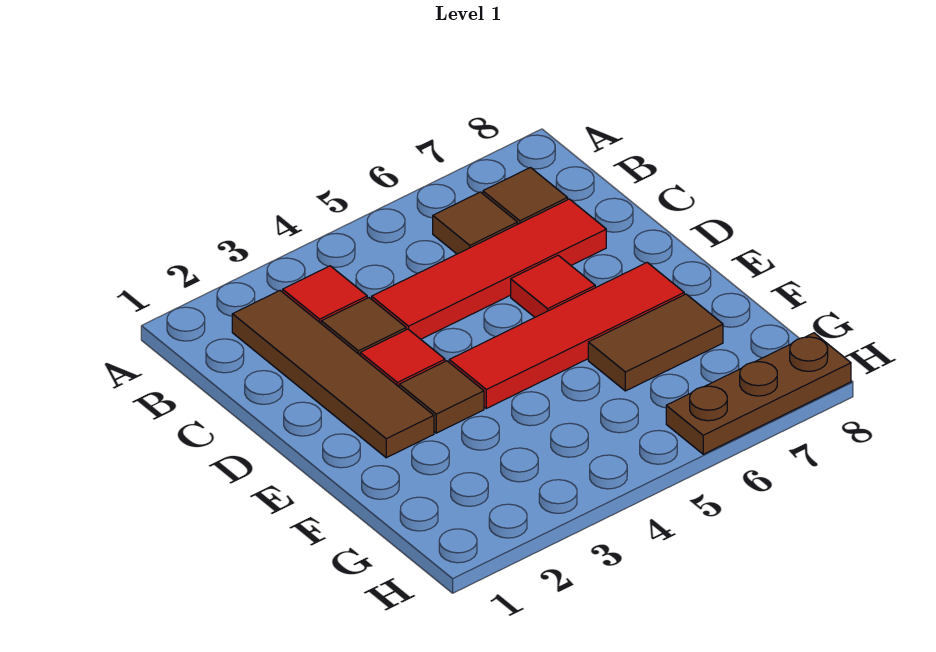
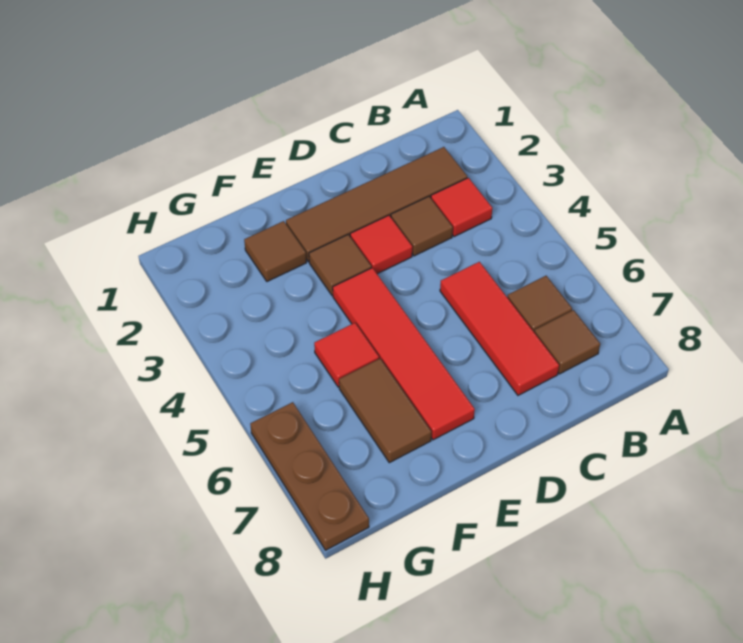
red 1x4 tile [372,199,606,339] -> red 1x3 tile [440,262,559,395]
red 1x1 tile [511,255,595,317] -> red 1x1 tile moved to [314,323,379,387]
none -> brown 1x1 tile [244,221,306,281]

